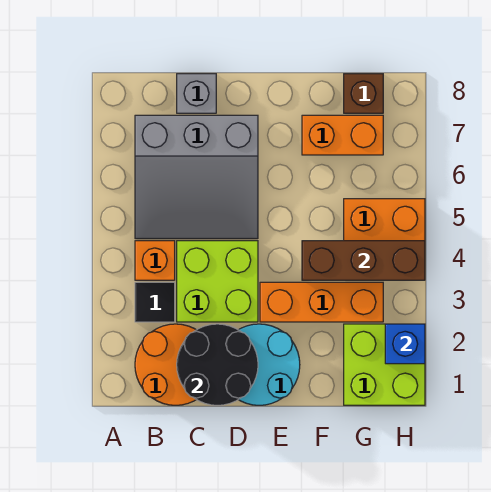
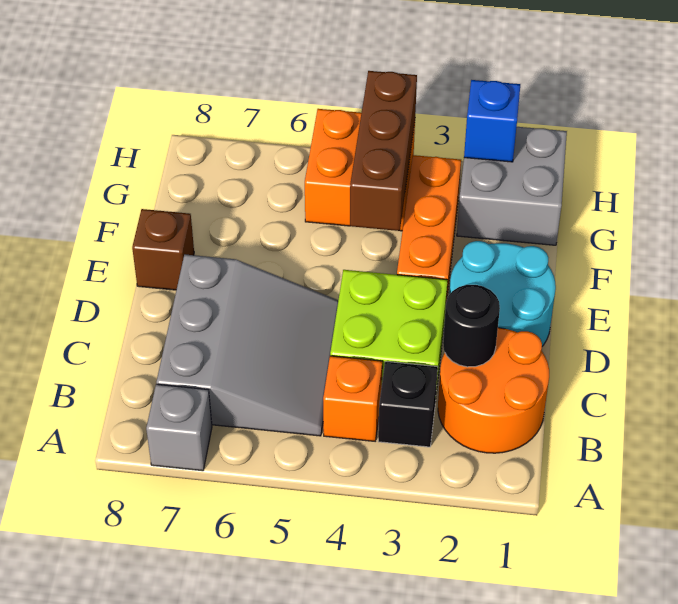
black 1x1 tile [135,282,175,322] -> black 1x1 brick [378,361,438,447]
black 2x2 round brick [177,324,258,405] -> black 1x1 round brick [443,285,500,367]
grey 1x1 brick [177,74,216,113] -> grey 1x1 brick moved to [146,384,212,471]
orange 1x2 brick [302,115,383,155] -> none
lime 2x2 brick [344,324,425,405] -> grey 2x2 brick [457,127,567,245]
brown 1x1 brick [344,74,383,113] -> brown 1x1 brick moved to [132,209,194,290]

